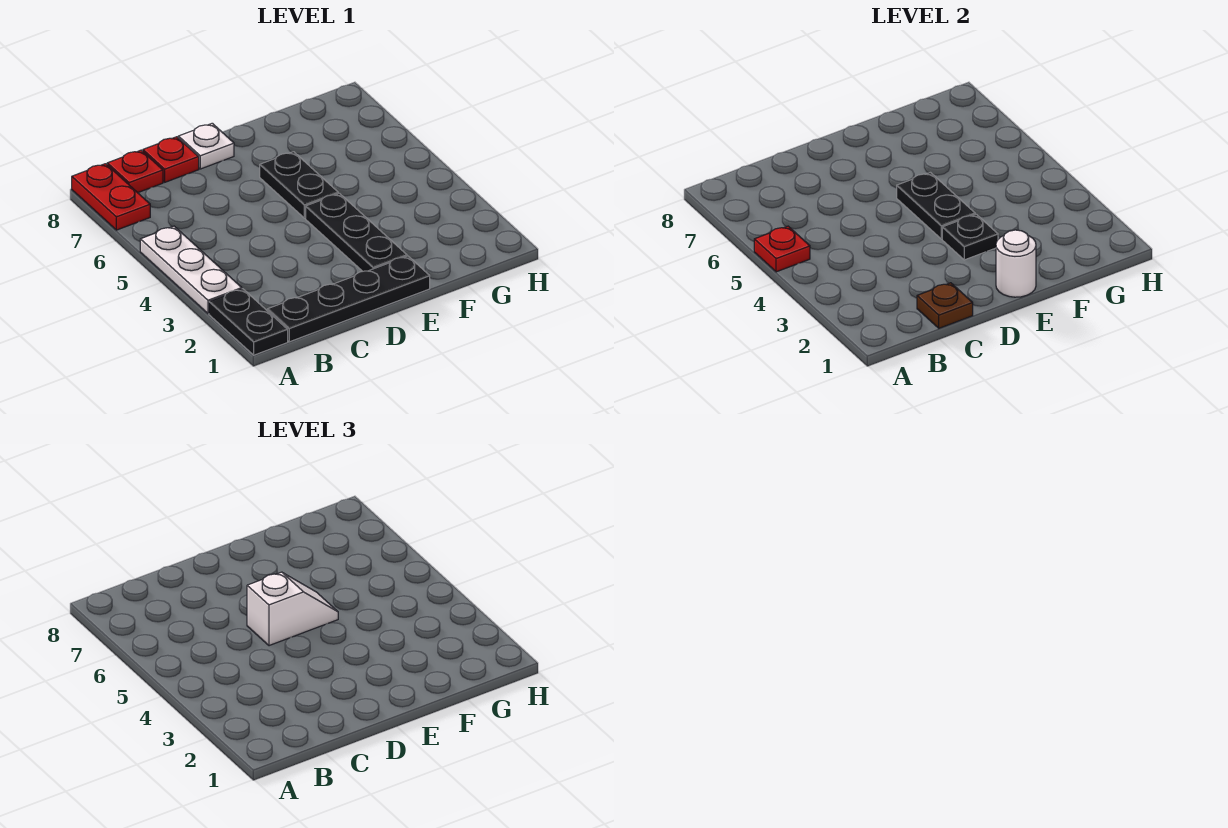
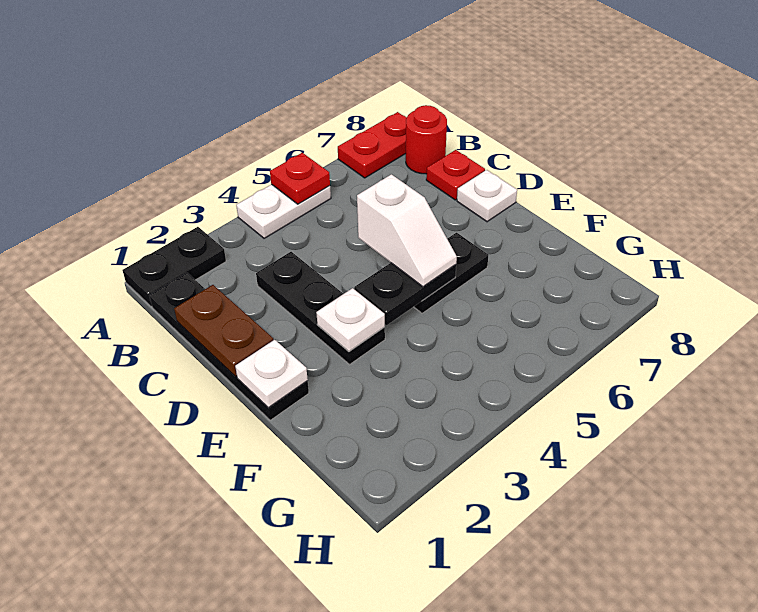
white 1x3 plate [140,226,242,313] -> white 1x2 plate [236,184,331,238]
red 1x1 plate [107,150,163,193] -> red 1x1 round brick [406,105,447,174]
brown 1x1 plate [917,283,973,328] -> brown 1x2 plate [174,285,273,377]
white 1x1 round brick [996,230,1036,297] -> white 1x1 plate [235,340,308,408]
black 1x3 plate [306,193,407,271] -> black 1x3 plate turned to [256,252,385,364]
black 1x1 plate [942,214,998,260] -> white 1x1 plate [316,288,385,351]

